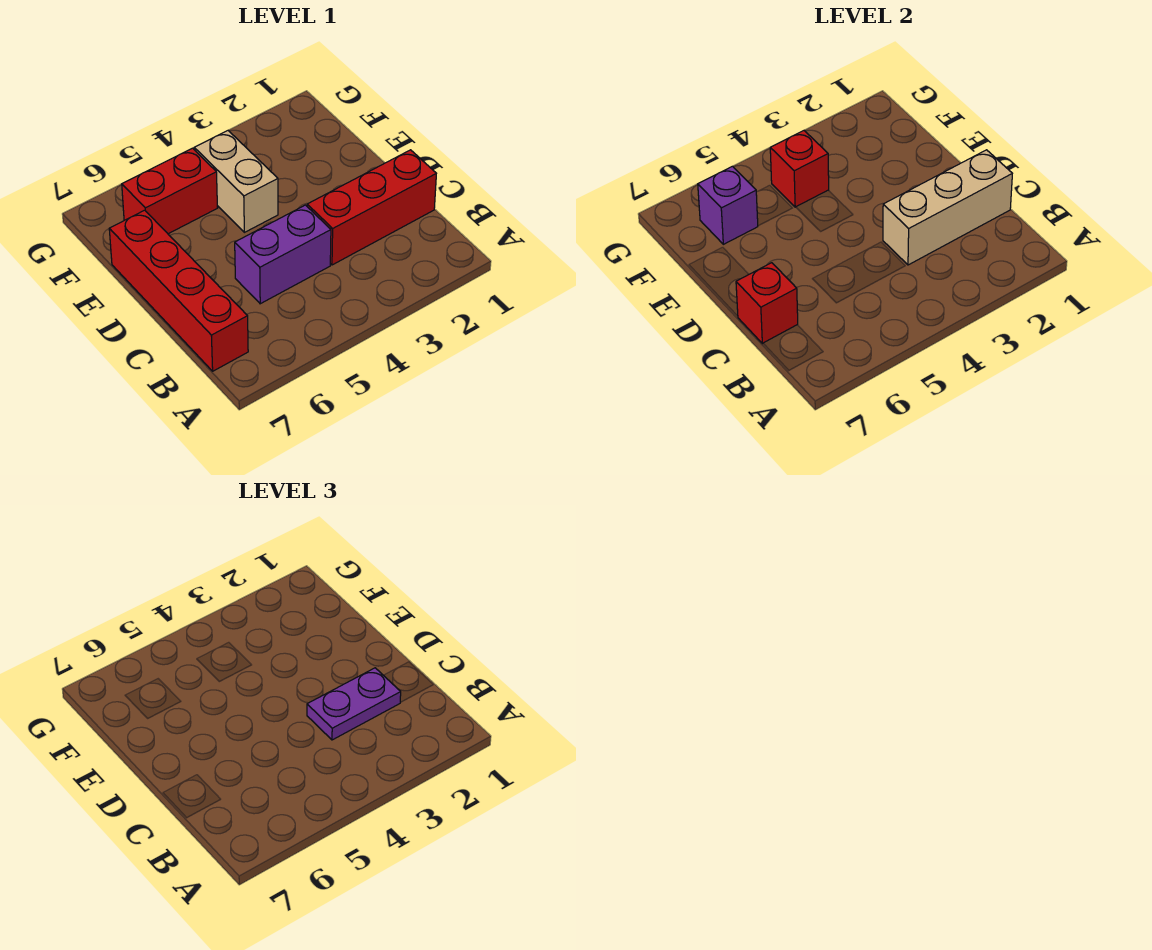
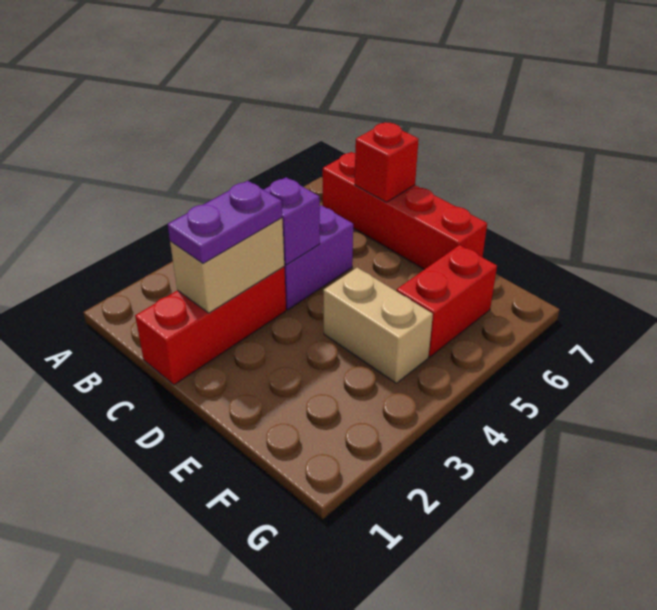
tan 1x3 brick [883,150,1012,265] -> tan 1x2 brick [170,218,284,313]
red 1x1 brick [770,131,829,207] -> none
purple 1x1 brick [698,166,758,244] -> purple 1x1 brick moved to [264,177,320,265]

